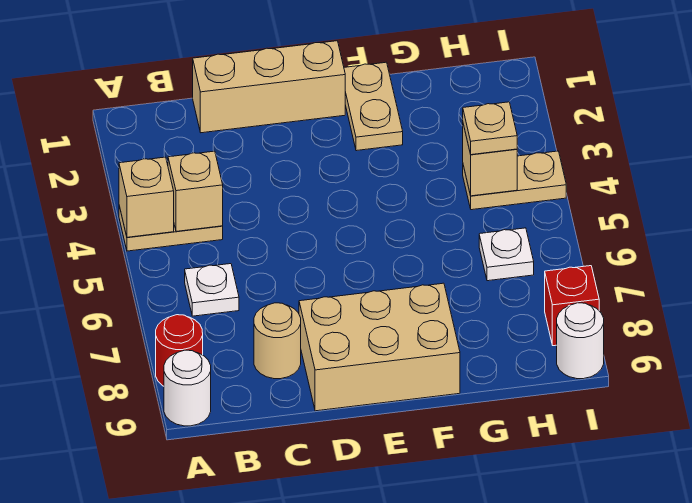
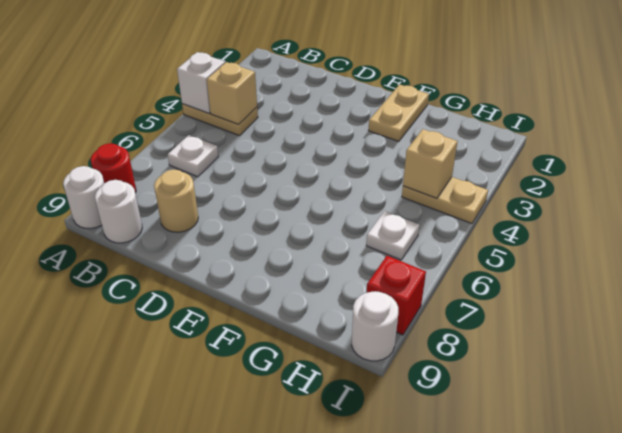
tan 1x1 brick [119,157,174,237] -> white 1x1 brick [177,52,225,113]
none -> white 1x1 round brick [95,180,142,243]
tan 1x3 brick [193,41,345,133] -> none
tan 2x3 brick [299,283,460,411] -> none
tan 1x1 plate [463,102,517,155] -> none

